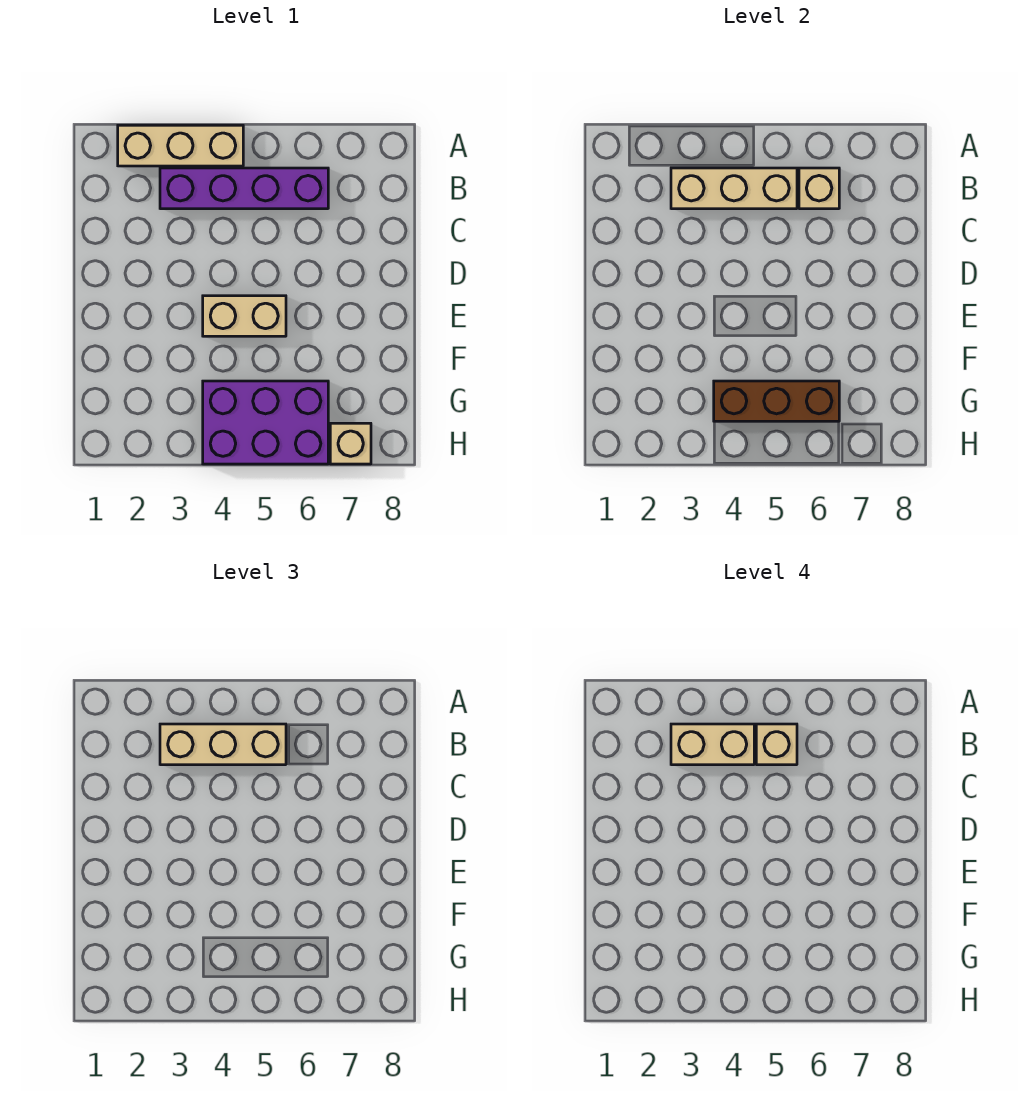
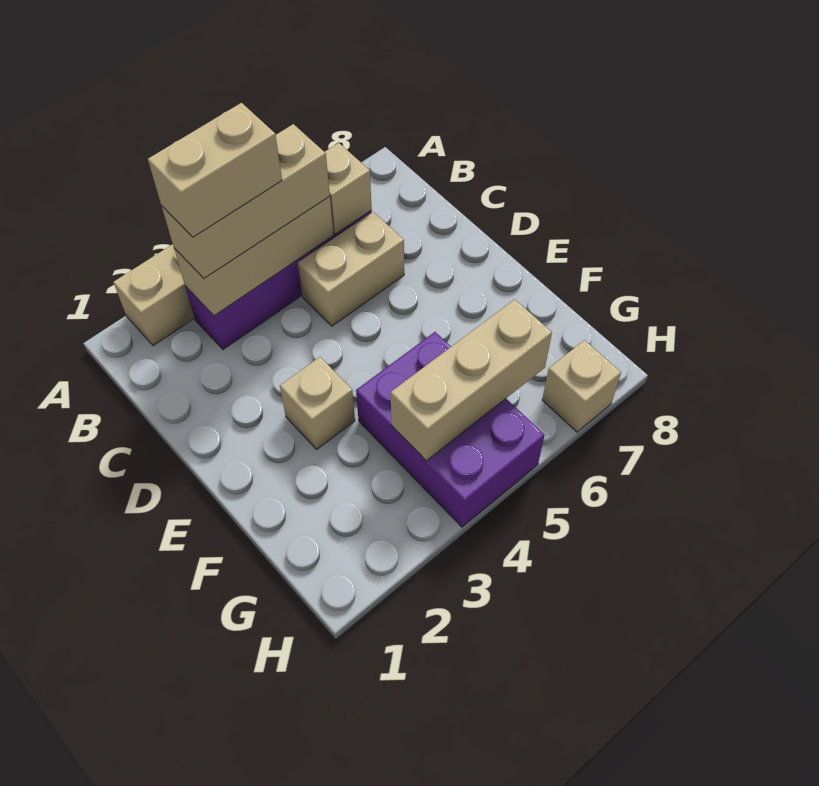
tan 1x1 brick [756,724,797,765] -> tan 1x1 brick moved to [280,357,355,449]
tan 1x2 brick [203,296,286,336] -> tan 1x2 brick moved to [298,212,404,326]
purple 2x3 brick [203,381,328,464] -> purple 2x3 brick turned to [356,332,544,527]
brown 1x3 brick [714,381,839,421] -> tan 1x3 brick [391,299,552,461]

